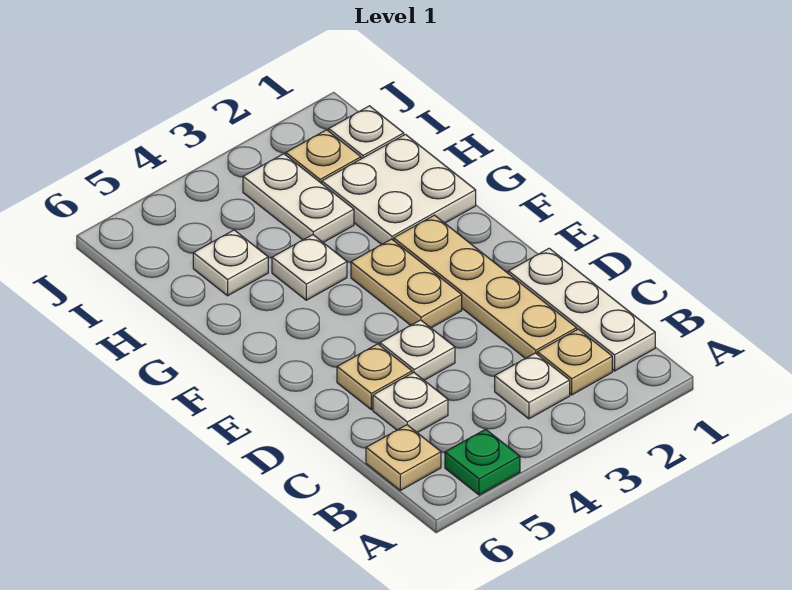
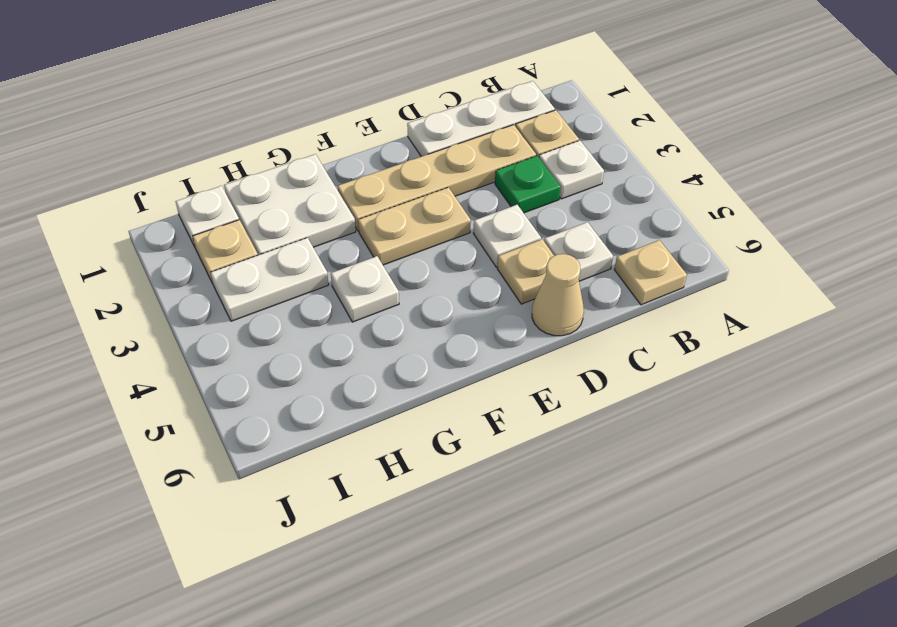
green 1x1 plate [445,429,520,495] -> green 1x1 plate moved to [495,156,561,213]
none -> tan 1x1 cone [532,254,584,336]
white 1x1 plate [193,230,268,296] -> none

